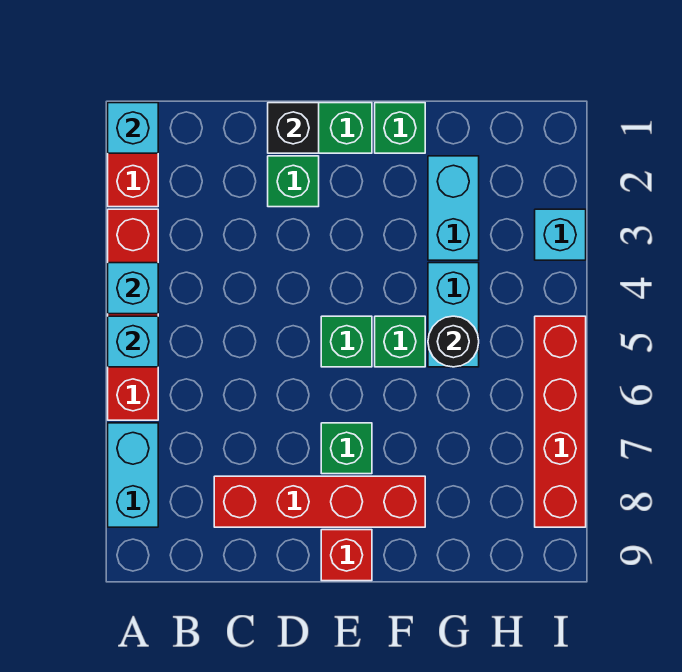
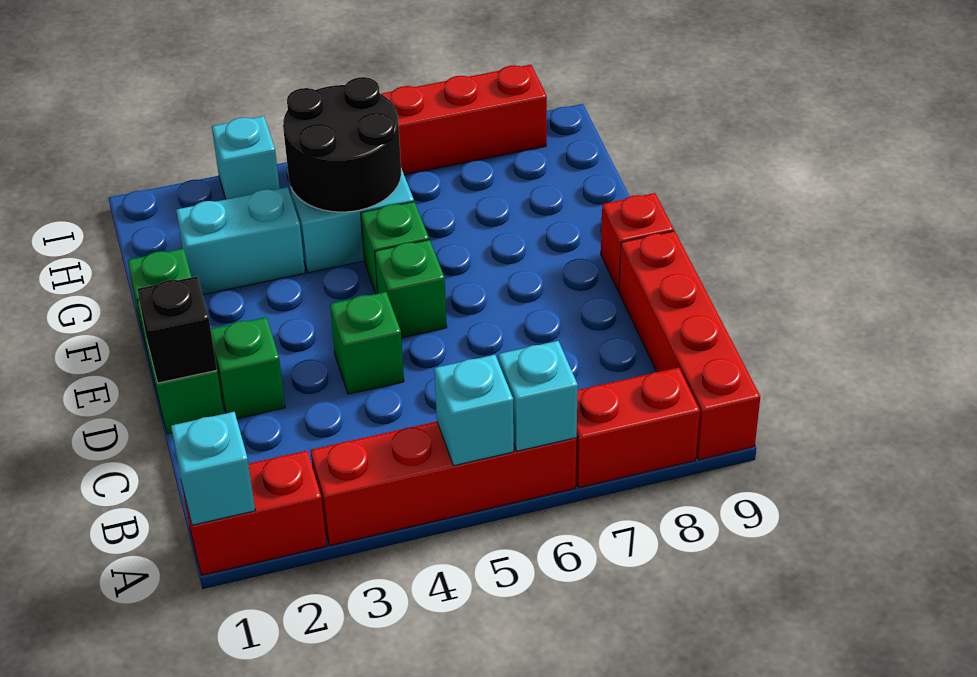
cyan 1x1 brick [108,263,158,314] -> cyan 1x1 brick moved to [498,341,578,451]
cyan 1x2 brick [108,423,158,527] -> red 1x2 brick [576,367,700,488]
red 1x4 brick [214,476,425,527] -> red 1x4 brick moved to [619,231,760,460]
green 1x1 brick [321,423,372,474] -> green 1x1 brick moved to [330,292,404,394]
black 1x1 round brick [428,316,479,367] -> black 2x2 round brick [283,77,401,212]

